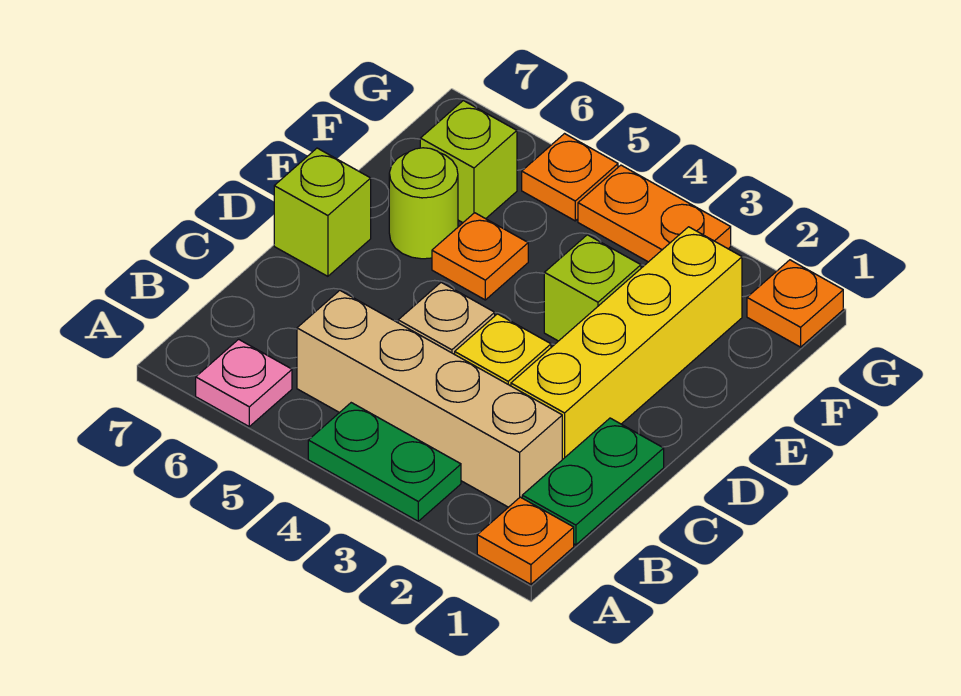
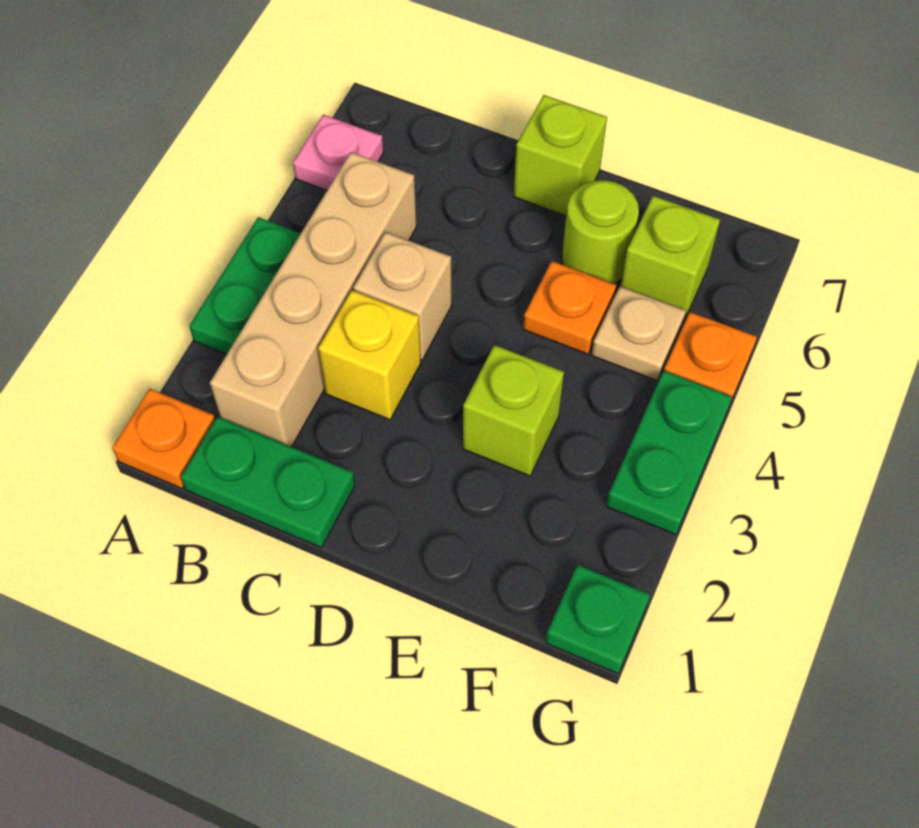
yellow 1x4 brick [511,227,742,460] -> none
none -> tan 1x1 plate [592,286,686,381]
orange 1x1 plate [747,260,843,347] -> green 1x1 plate [546,565,650,674]
orange 1x2 plate [578,165,731,262] -> green 1x2 plate [606,371,732,534]

